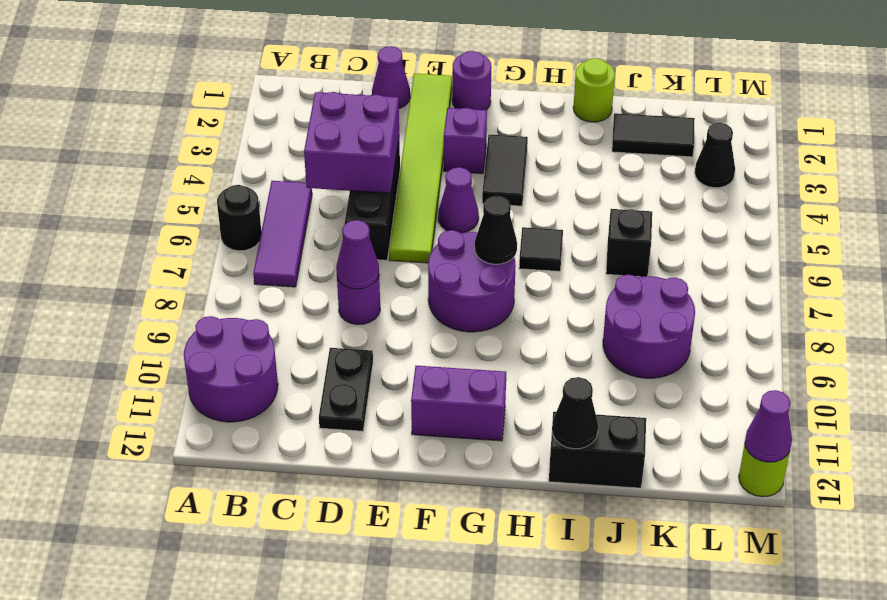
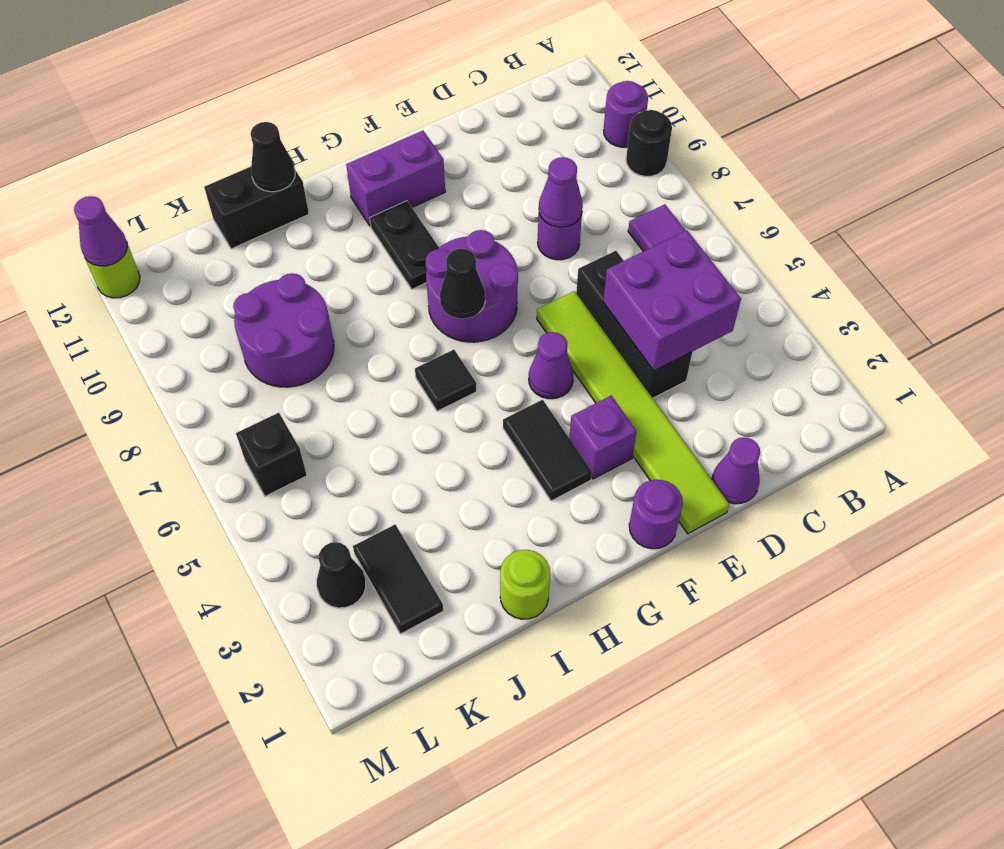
black 1x1 round brick [217,185,261,251] -> black 1x1 round brick moved to [626,110,672,176]
purple 2x2 round brick [184,316,278,422] -> purple 1x1 round brick [604,81,648,147]
black 1x2 plate [319,348,373,431] -> black 1x2 plate moved to [370,201,439,289]
black 1x2 tile [612,113,695,157] -> black 1x2 tile turned to [353,524,443,634]
black 1x1 brick [606,209,652,277] -> black 1x1 brick moved to [236,413,307,496]

